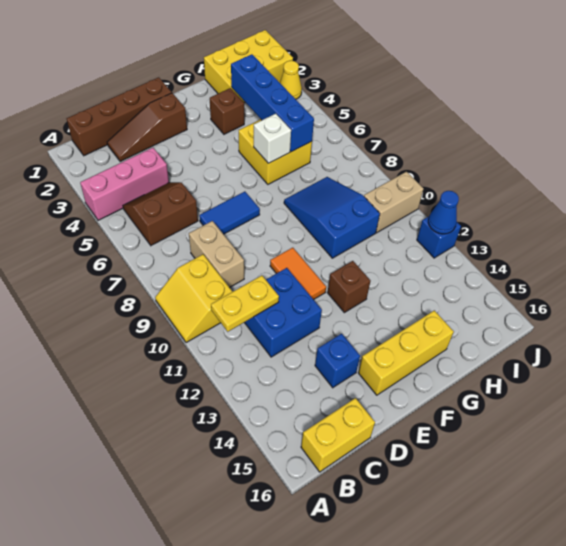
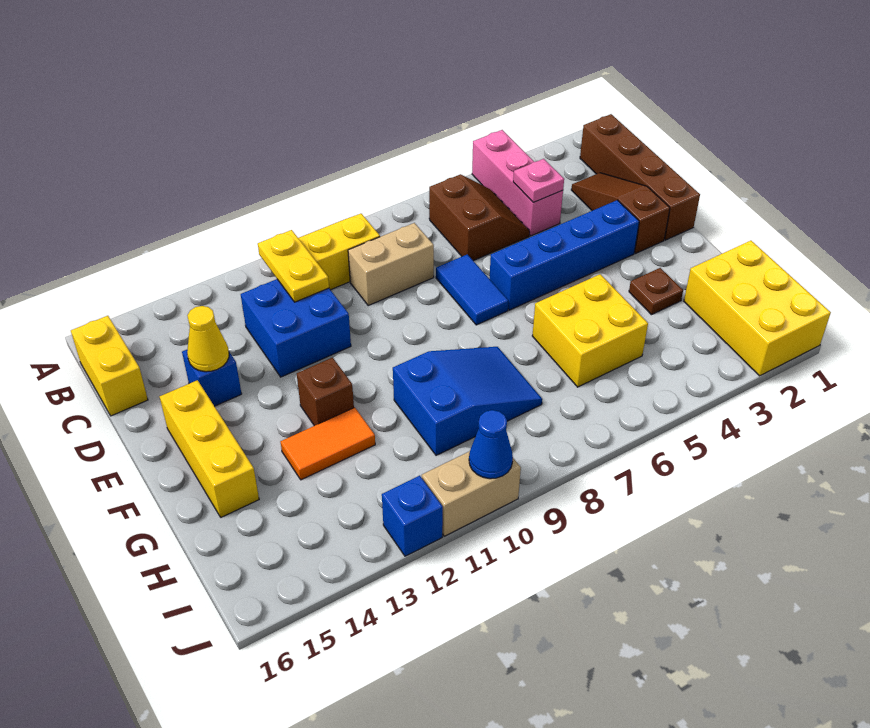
none -> pink 1x1 plate [513,159,564,202]
orange 1x2 tile [270,248,326,300] -> orange 1x2 tile moved to [280,407,375,480]
brown 1x1 brick [210,88,244,134] -> brown 1x1 plate [629,268,683,315]
white 1x1 brick [254,114,291,163] -> none
blue 1x4 brick [231,54,314,152] -> blue 1x4 brick moved to [490,200,639,310]
tan 1x2 brick [364,172,424,233] -> tan 1x2 brick turned to [422,451,521,536]
yellow 1x1 cone [280,61,302,99] -> yellow 1x1 cone moved to [187,306,229,372]
blue 1x1 cone [428,191,459,234] -> blue 1x1 cone moved to [469,410,513,479]

